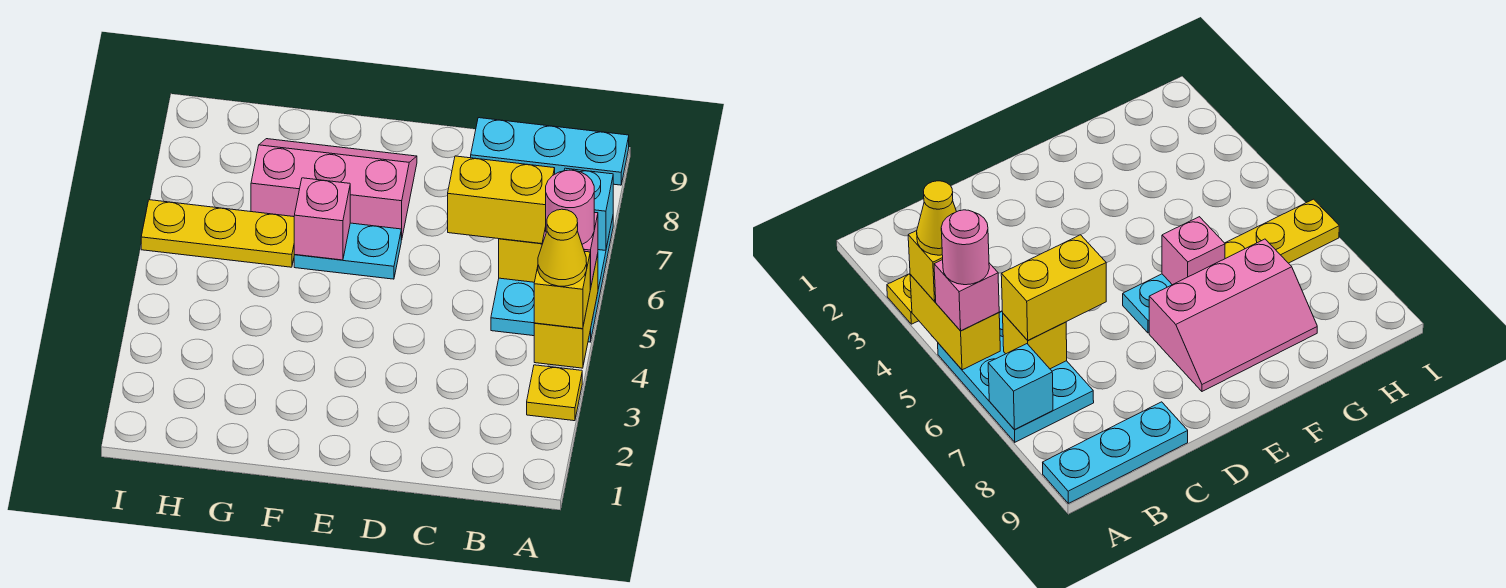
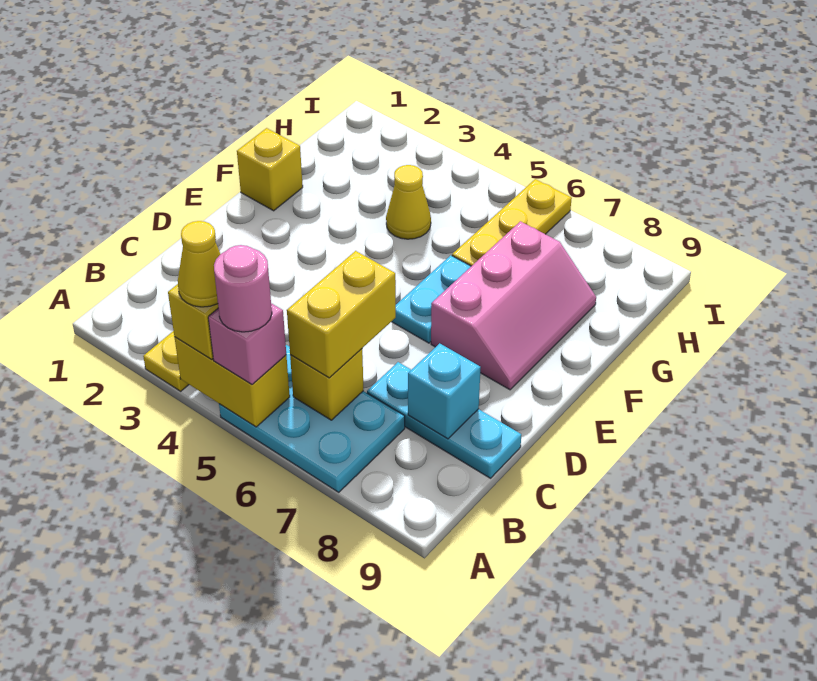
cyan 1x1 brick [564,168,613,250] -> cyan 1x1 brick moved to [408,343,481,439]
cyan 1x3 plate [471,118,629,185] -> cyan 1x3 plate turned to [367,362,521,478]
none -> yellow 1x1 brick [237,128,303,211]
pink 1x1 brick [294,178,350,260] -> none
none -> yellow 1x1 cone [386,165,431,239]

